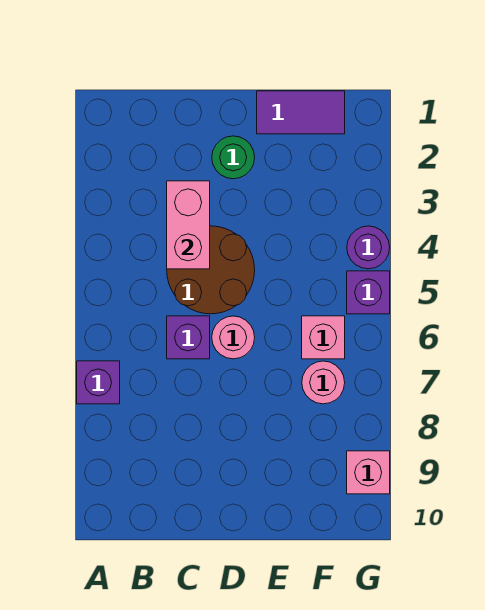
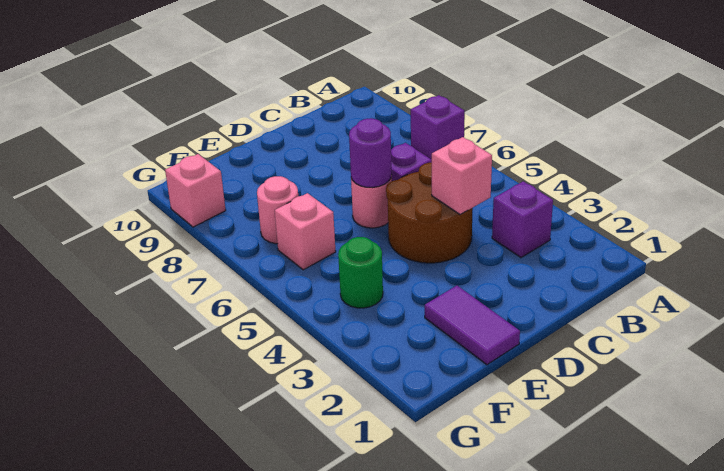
pink 1x2 brick [167,181,210,269] -> pink 1x1 brick [432,137,492,215]
green 1x1 round brick [212,136,255,179] -> green 1x1 round brick moved to [338,237,383,308]
purple 1x2 tile [257,91,345,134] -> purple 1x2 tile turned to [425,285,520,365]
purple 1x1 round brick [347,226,390,269] -> purple 1x1 round brick moved to [349,118,392,188]
purple 1x1 brick [347,271,390,314] -> purple 1x1 brick moved to [492,181,553,258]

